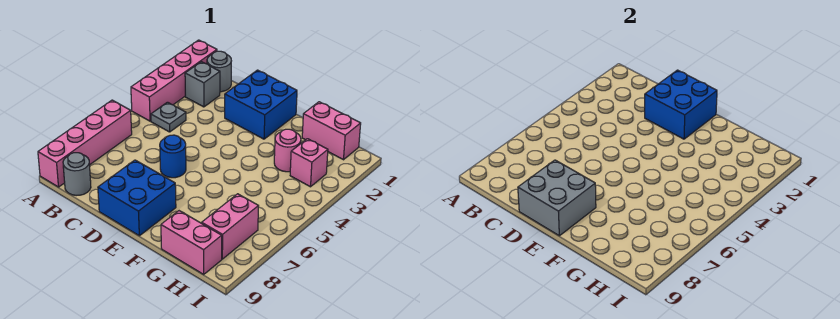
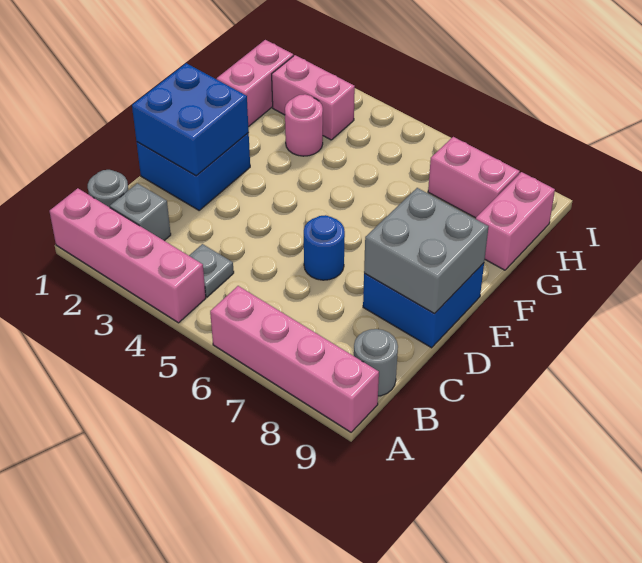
pink 1x1 brick [290,139,328,187] -> pink 1x2 brick [272,55,355,140]

